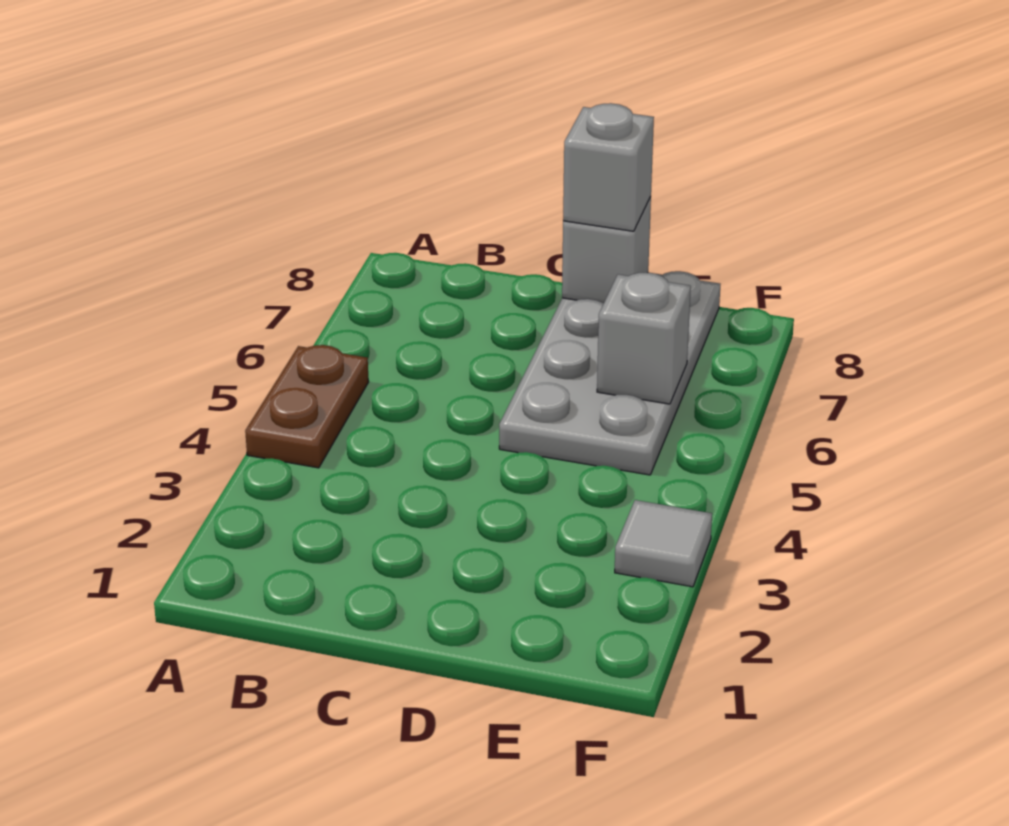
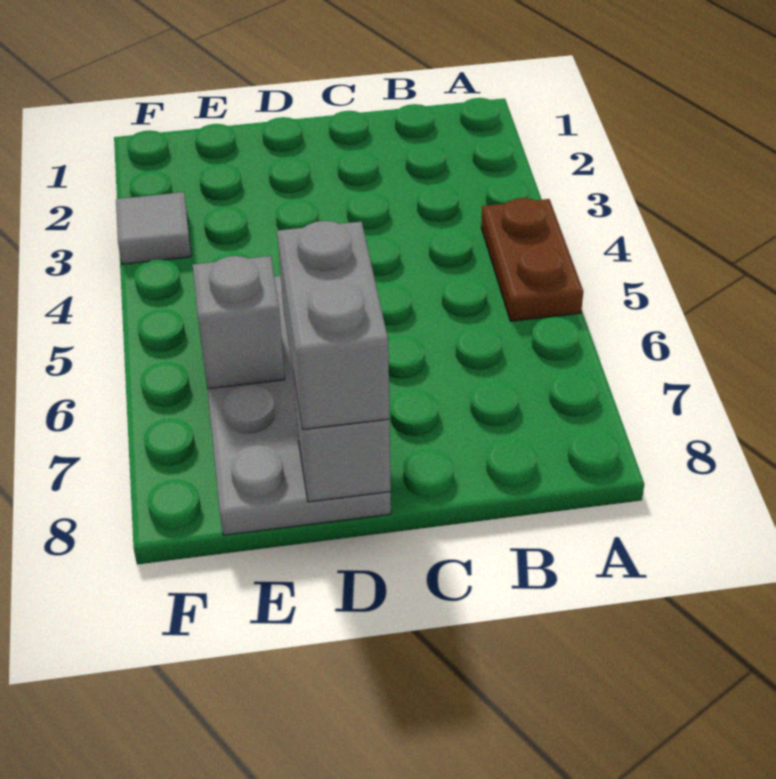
grey 1x1 brick [563,103,654,231] -> grey 1x2 brick [277,221,390,430]

